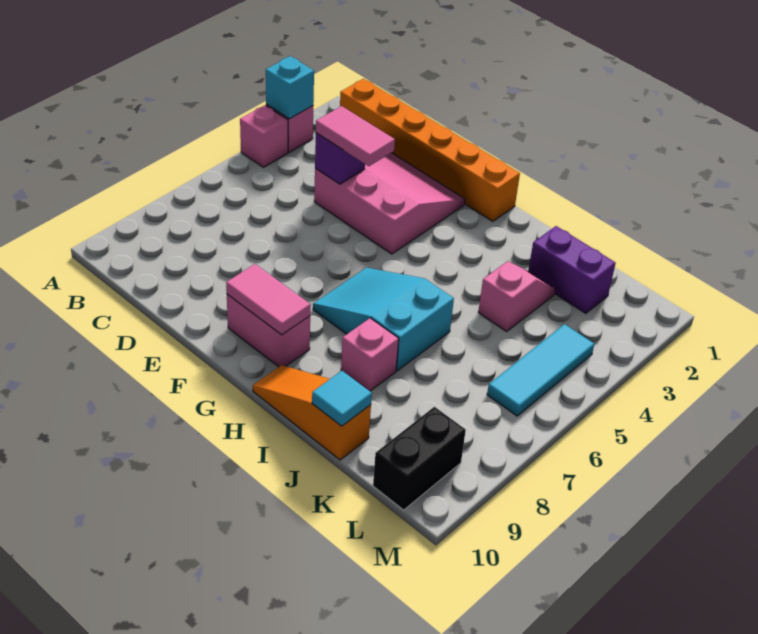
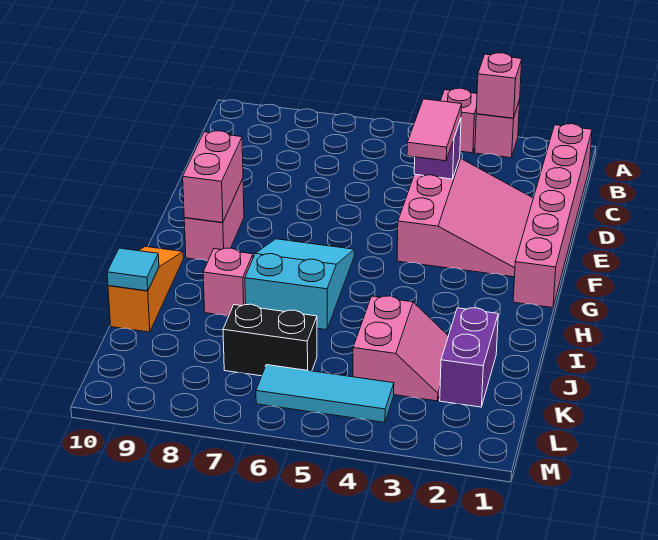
cyan 1x1 brick [266,56,314,119] -> pink 1x1 brick [476,53,522,118]
orange 1x6 brick [340,79,520,221] -> pink 1x6 brick [513,124,592,308]
pink 1x2 tile [226,264,311,335] -> pink 1x2 brick [183,131,243,223]
pink 1x2 slope [478,261,555,331] -> pink 2x2 slope [353,296,448,401]
black 1x2 brick [373,407,466,510] -> black 1x2 brick moved to [223,304,317,376]

